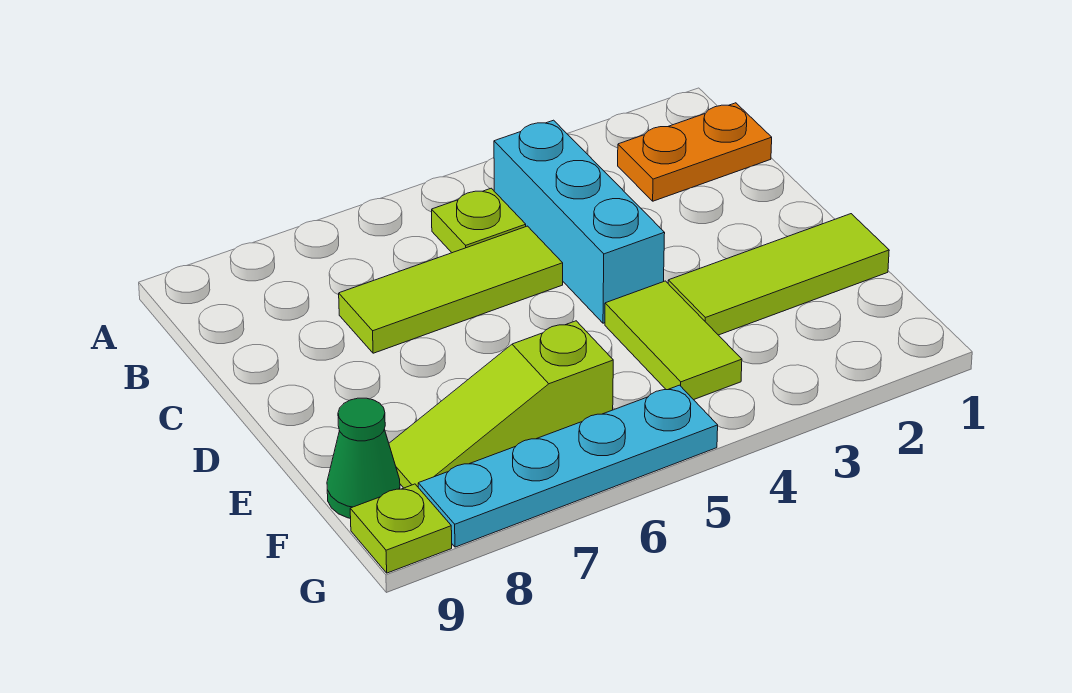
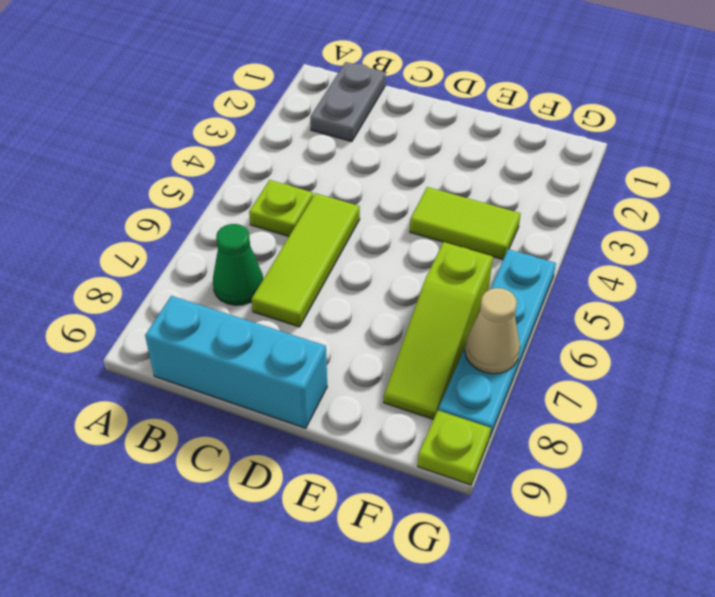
orange 1x2 plate [618,103,772,201] -> grey 1x2 plate [310,62,386,142]
cyan 1x3 brick [494,120,665,323] -> cyan 1x3 brick moved to [145,296,327,428]
lime 1x3 tile [668,214,889,335] -> none
green 1x1 cone [327,398,400,518] -> green 1x1 cone moved to [213,224,263,305]
none -> tan 1x1 cone [465,288,520,374]

